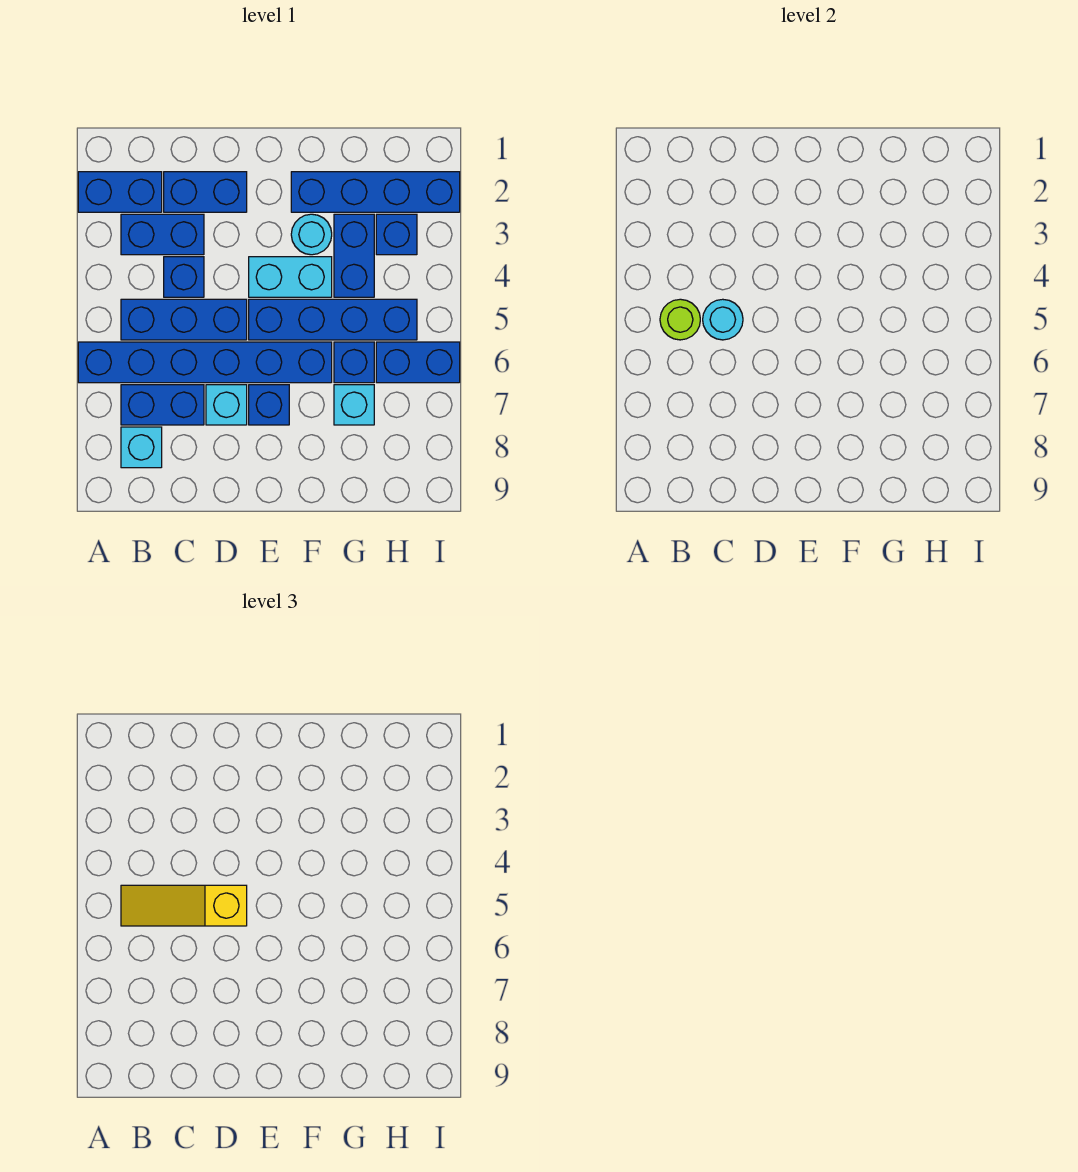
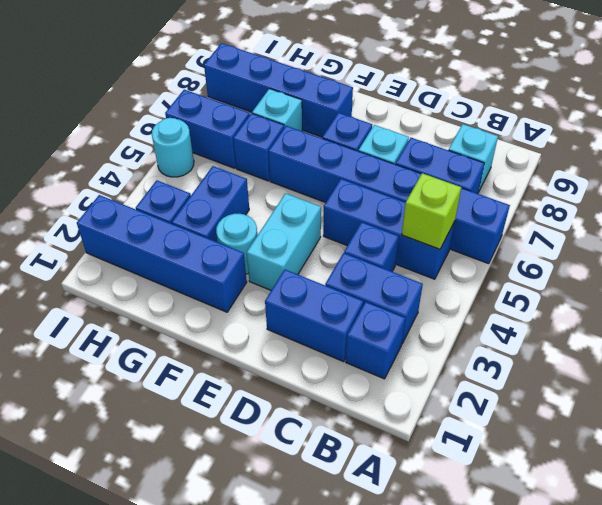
blue 1x2 brick [78,172,162,212] -> blue 1x1 brick [346,302,405,379]
lime 1x1 round brick [660,299,700,340] -> lime 1x1 brick [402,173,461,249]
yellow 1x3 slope [121,885,247,926] -> none
cyan 1x1 round brick [703,299,743,340] -> cyan 1x1 round brick moved to [152,118,194,177]
cyan 1x2 brick [249,257,332,297] -> cyan 1x2 brick turned to [247,193,321,290]
blue 1x4 brick [249,299,417,340] -> blue 1x4 brick moved to [204,43,353,137]

